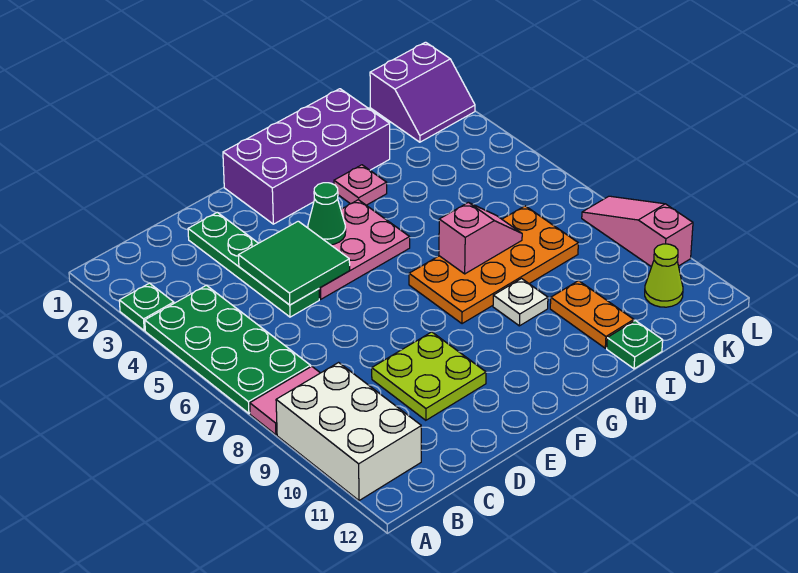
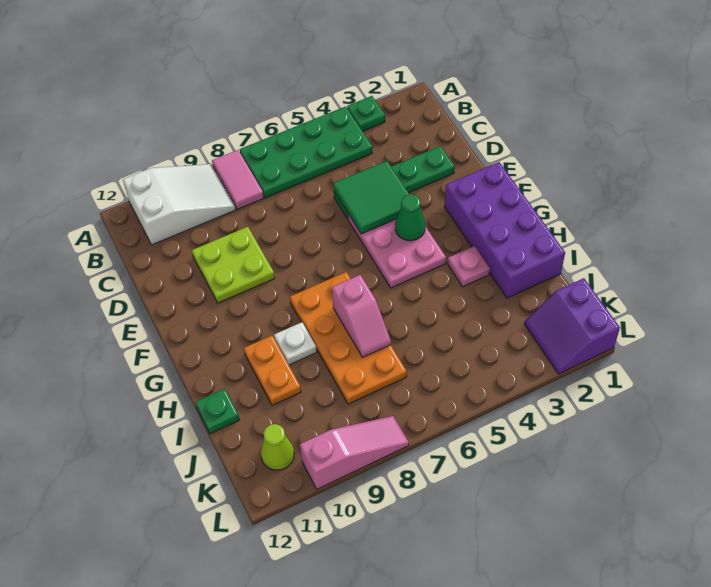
white 2x3 brick [276,363,421,501] -> white 2x3 slope [123,164,236,245]
orange 1x2 plate [550,281,634,348] -> orange 1x2 plate turned to [244,336,301,405]

